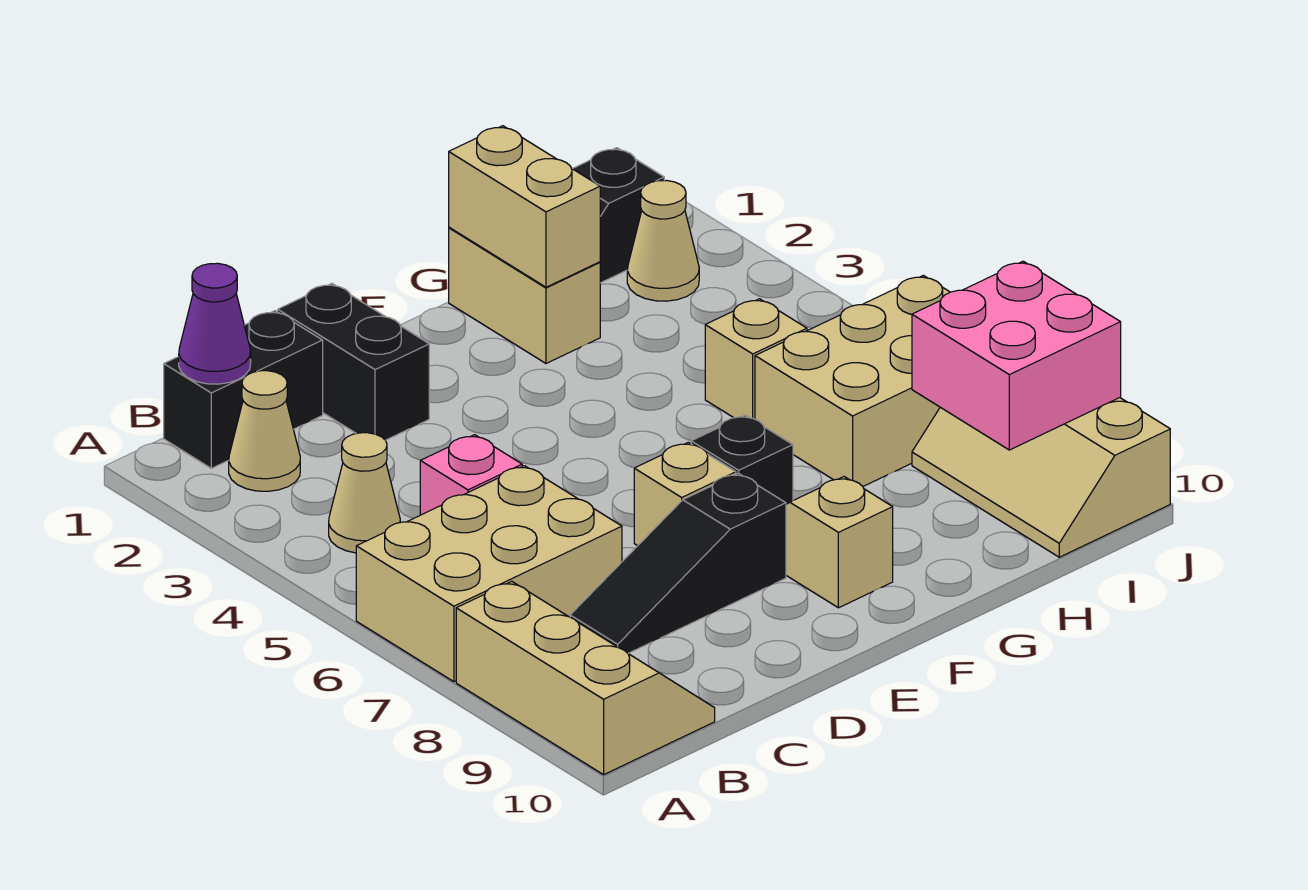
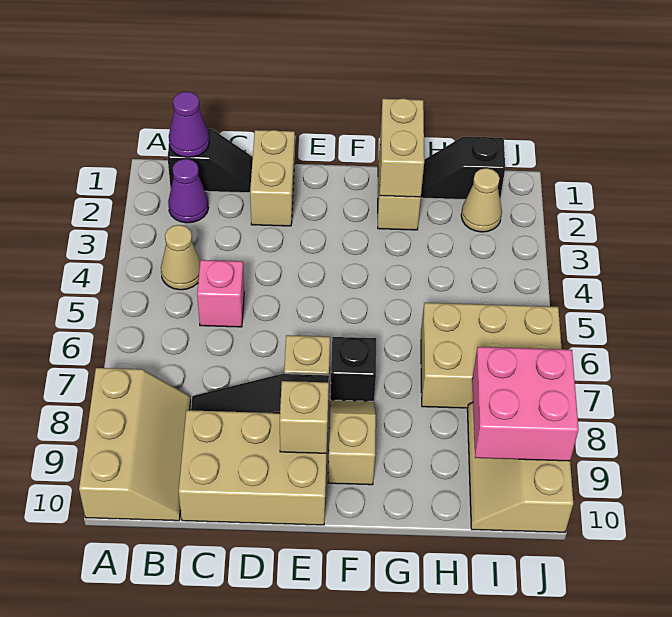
tan 2x3 brick [356,466,622,682] -> tan 2x3 brick moved to [179,410,326,525]
black 1x2 brick [164,311,323,468] -> black 1x2 slope [168,129,253,193]
tan 1x1 cone [229,371,300,491] -> purple 1x1 cone [168,159,209,223]
black 1x2 brick [278,284,429,440] -> tan 1x2 brick [250,130,295,226]
tan 1x1 brick [705,299,807,419] -> tan 1x1 brick moved to [280,381,329,453]

